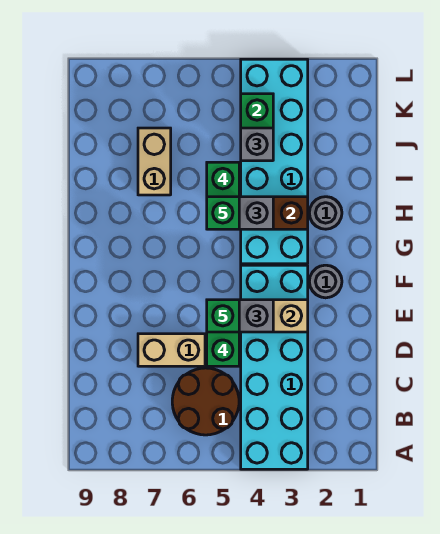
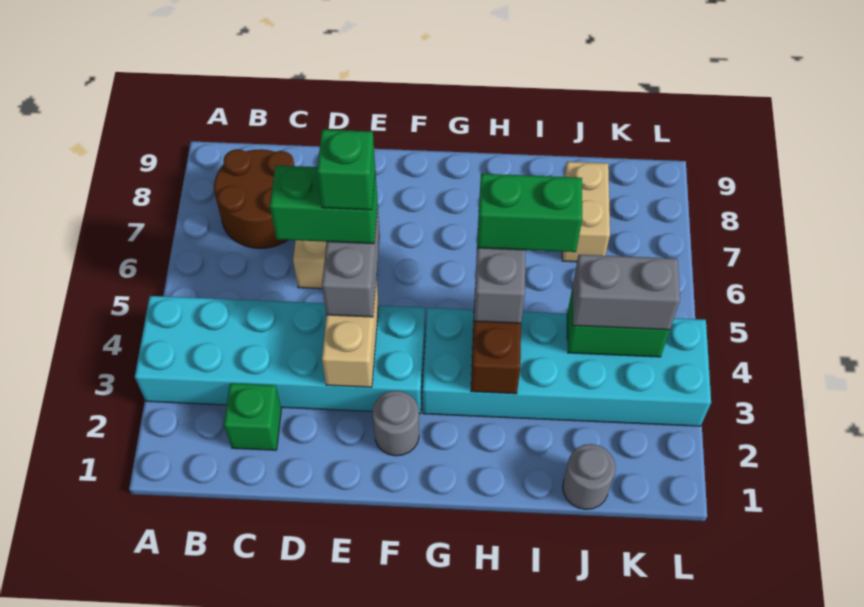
brown 2x2 round brick [172,368,239,435] -> brown 2x2 round brick moved to [214,149,294,248]
grey 1x1 round brick [309,197,342,229] -> grey 1x1 round brick moved to [563,444,615,509]
green 1x1 brick [207,197,239,229] -> green 1x1 brick moved to [224,383,281,450]
tan 1x2 brick [138,128,171,195] -> tan 1x2 brick turned to [562,162,610,262]
grey 1x1 brick [241,128,273,161] -> grey 1x2 brick [573,255,680,330]

